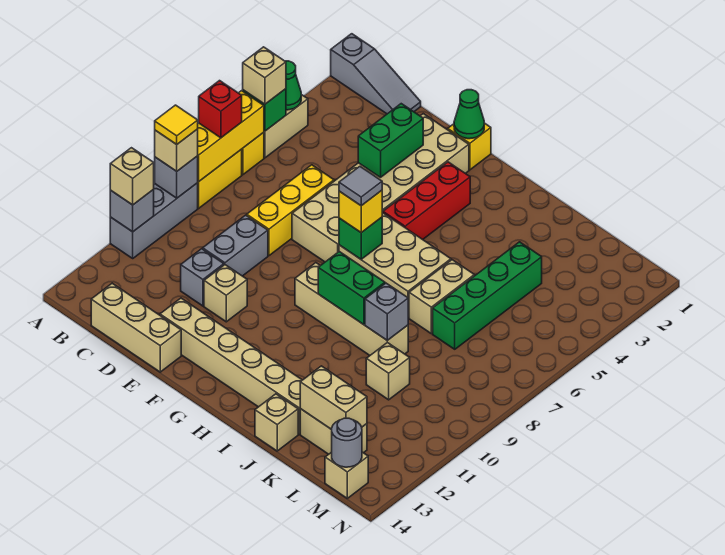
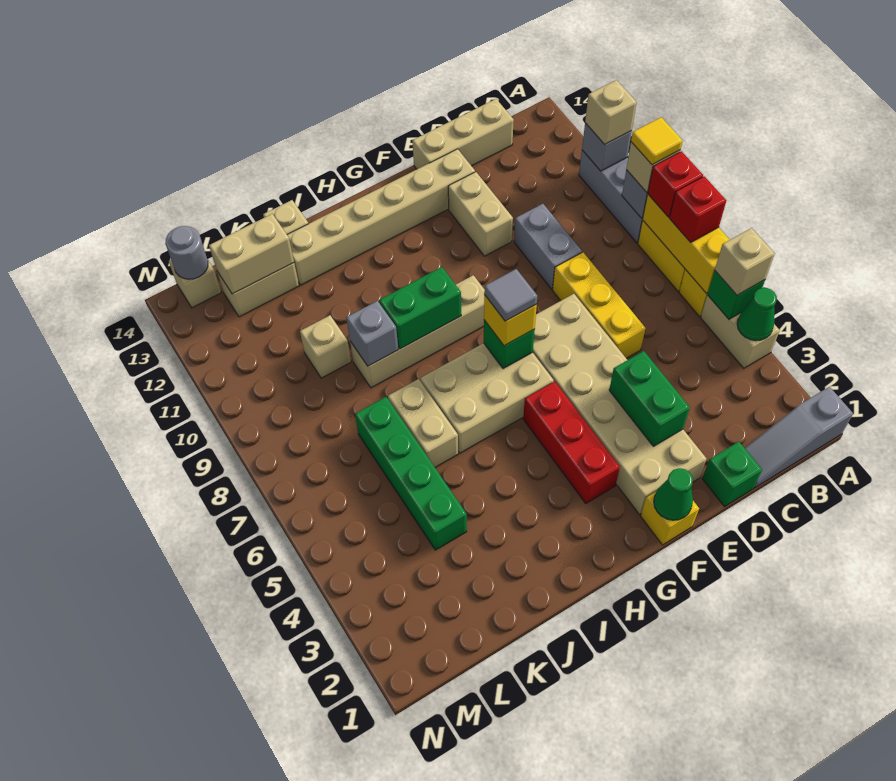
none -> red 1x1 brick [648,151,703,217]
none -> green 1x1 brick [702,442,762,506]
grey 1x1 brick [181,249,224,306] -> none
tan 1x1 brick [204,265,247,322] -> tan 1x2 brick [448,172,513,256]

